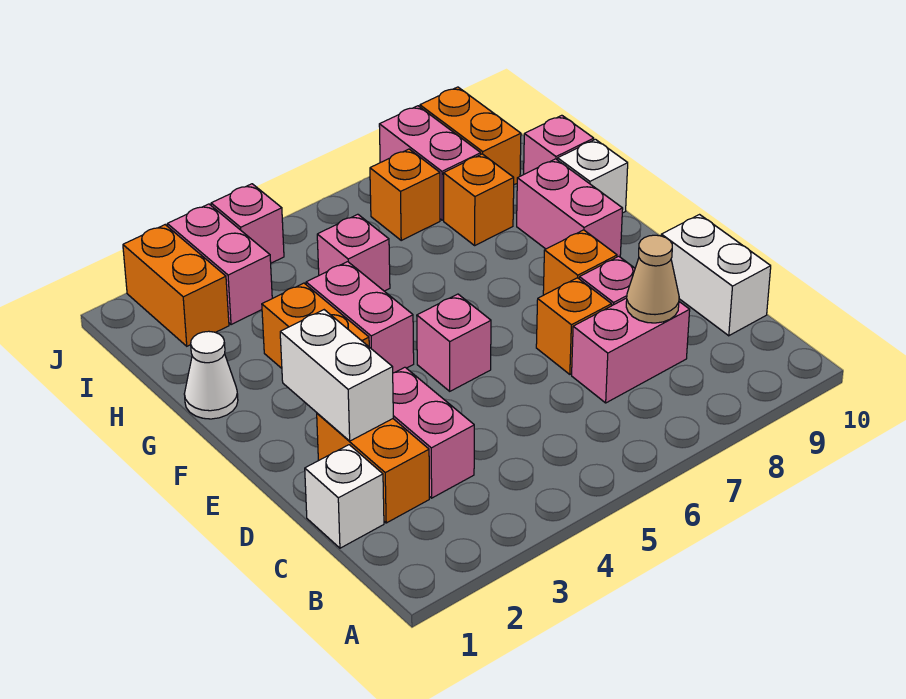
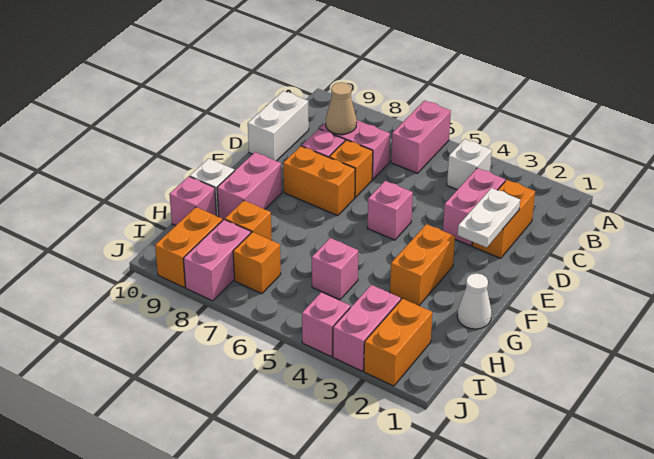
white 1x1 brick [305,445,384,548] -> white 1x1 brick moved to [447,139,492,190]
white 1x2 brick [280,310,393,441] -> white 1x2 plate [458,188,520,248]
orange 1x1 brick [543,230,617,295] -> orange 1x2 brick [283,146,355,216]
pink 1x2 brick [306,262,414,373] -> pink 1x2 brick moved to [391,100,451,173]

